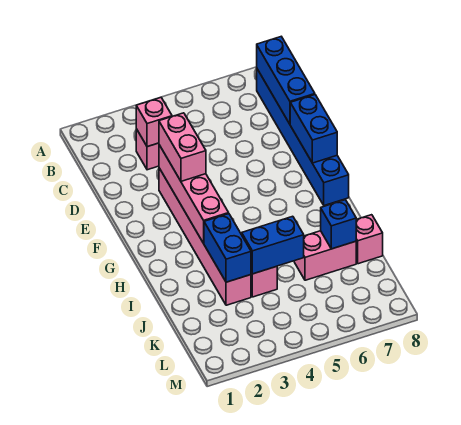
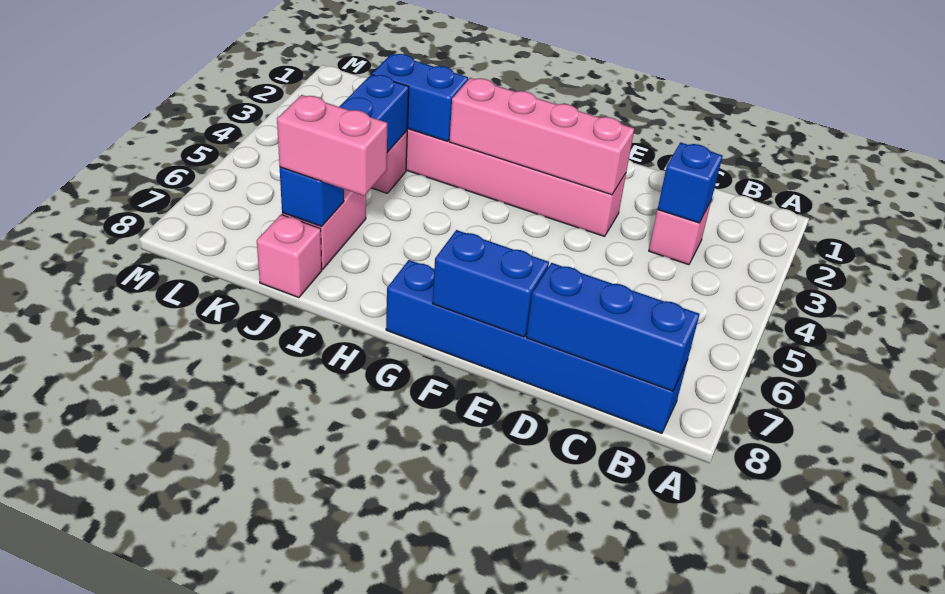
pink 1x1 brick [136,97,172,147] -> blue 1x1 brick [657,143,722,223]
pink 1x2 brick [159,113,206,181] -> pink 1x2 brick moved to [277,95,387,196]

